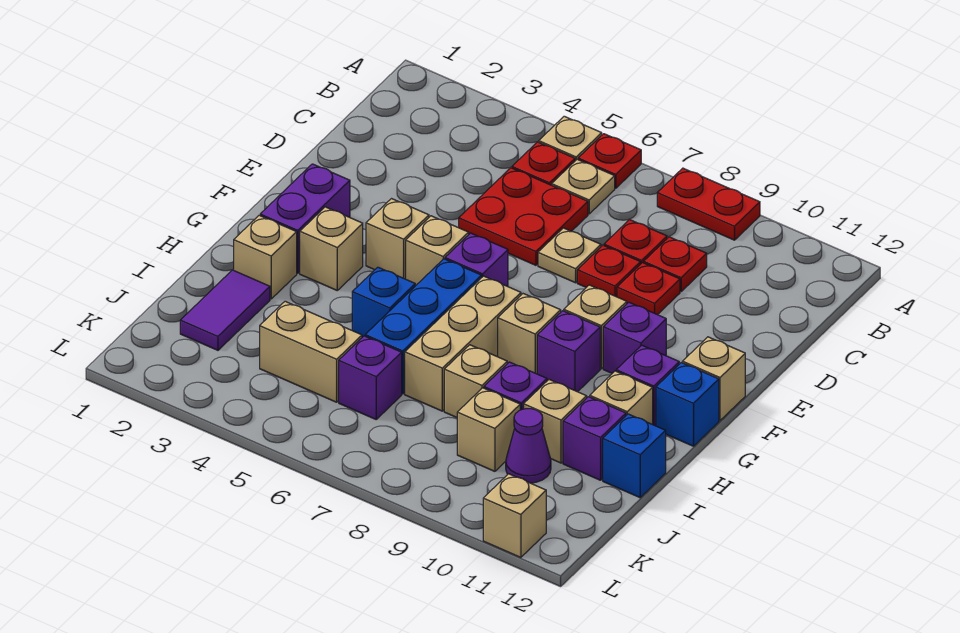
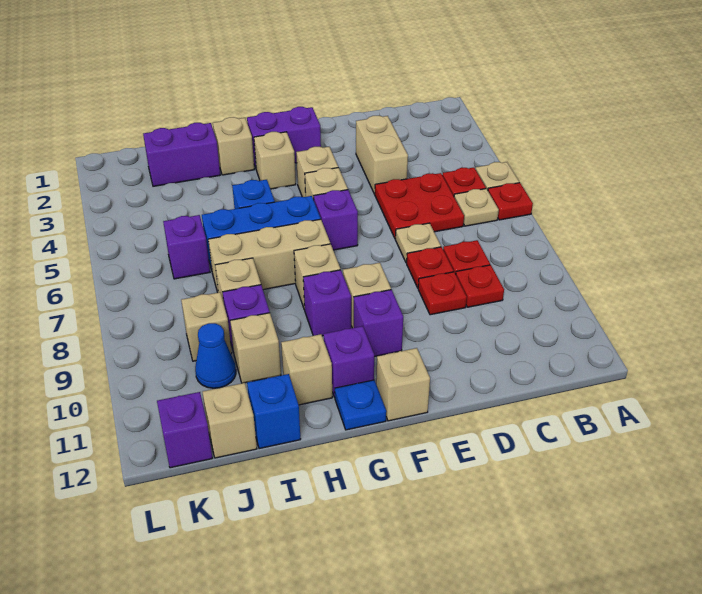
red 1x2 plate [657,168,760,240] -> none
blue 1x1 brick [656,363,719,446] -> blue 1x1 plate [335,380,386,430]
purple 1x2 tile [180,270,270,350] -> purple 1x2 brick [143,123,220,186]
purple 1x1 brick [563,397,626,480] -> purple 1x1 brick moved to [157,392,212,468]
tan 1x2 brick [260,301,362,402] -> tan 1x2 brick moved to [356,116,408,194]
purple 1x1 cone [506,409,551,483] -> blue 1x1 cone [195,323,236,388]
tan 1x1 brick [483,474,546,558] -> tan 1x1 brick moved to [202,383,257,458]

